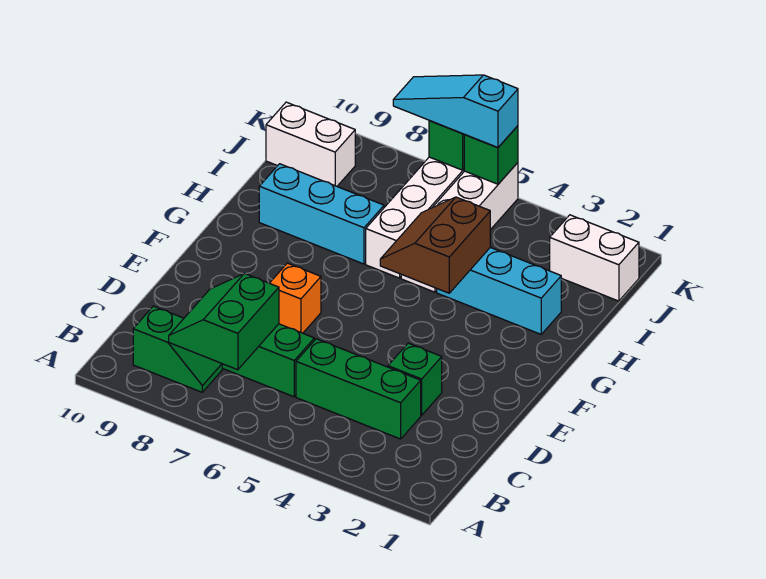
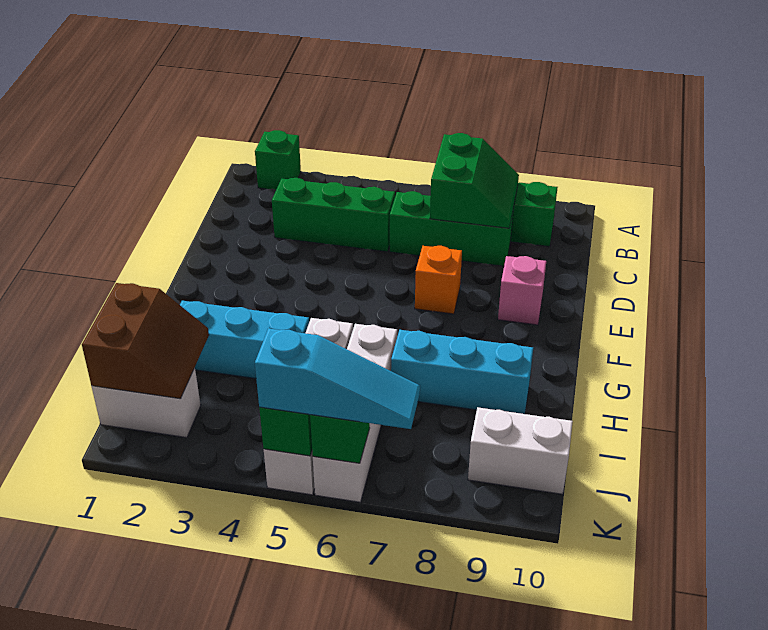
green 1x1 brick [388,343,442,415] -> green 1x1 brick moved to [255,130,301,190]
none -> pink 1x1 brick [498,256,546,325]
brown 2x2 slope [380,197,490,293] -> brown 2x2 slope moved to [82,283,209,399]

